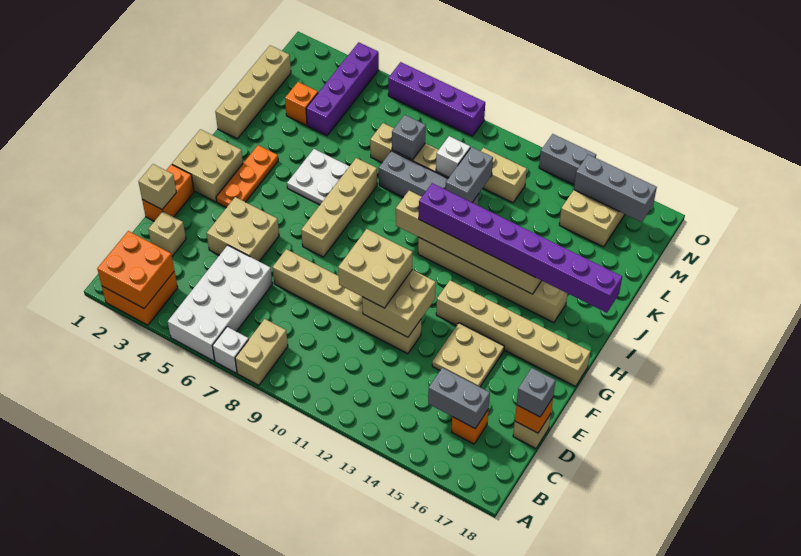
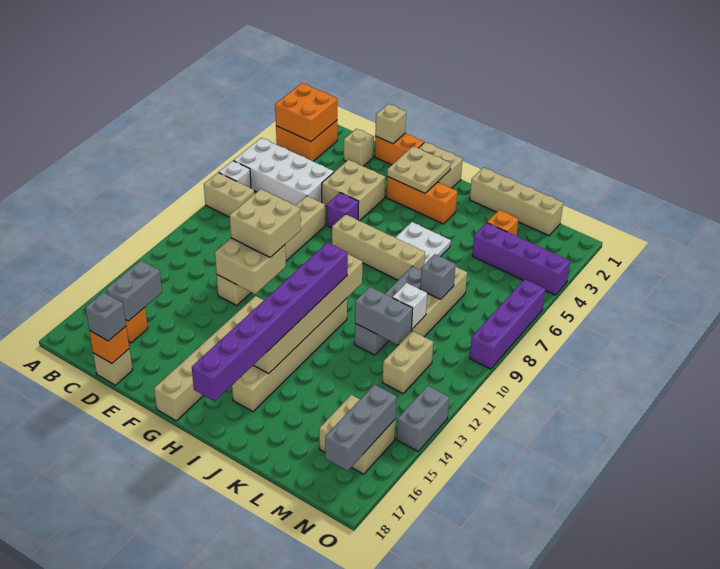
tan 2x2 plate [432,323,504,387] -> tan 2x2 plate moved to [387,146,451,193]
none -> purple 1x1 brick [327,193,359,228]
orange 1x3 plate [216,145,278,208] -> orange 1x3 brick [386,177,457,224]

